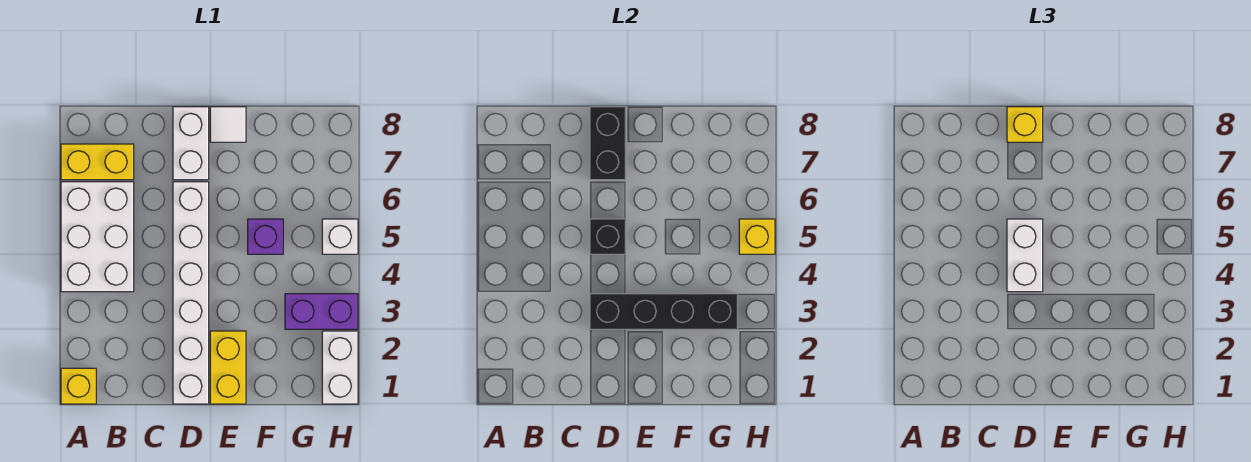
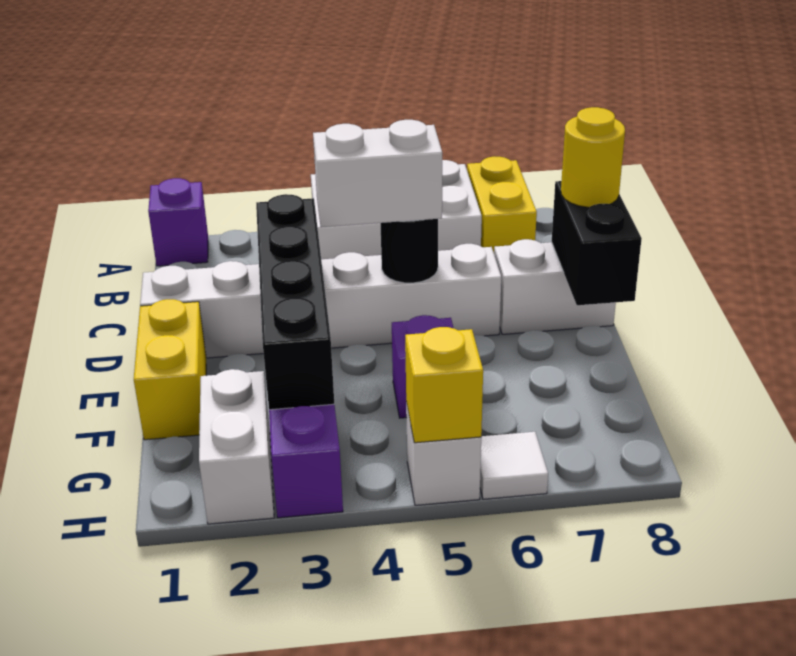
yellow 1x1 brick [61,368,96,404] -> purple 1x1 brick [148,178,208,266]
black 1x1 brick [590,219,626,254] -> black 1x1 round brick [380,219,438,283]
black 1x2 brick [590,107,626,180] -> black 1x2 brick turned to [552,181,642,305]
yellow 1x1 brick [1007,107,1043,142] -> yellow 1x1 round brick [561,107,625,207]
yellow 1x2 brick [210,331,246,404] -> yellow 1x2 brick turned to [134,299,206,440]
white 1x1 tile [210,107,246,142] -> white 1x1 tile moved to [480,432,548,499]
white 1x2 brick [322,331,358,404] -> white 1x2 brick turned to [199,369,274,524]

